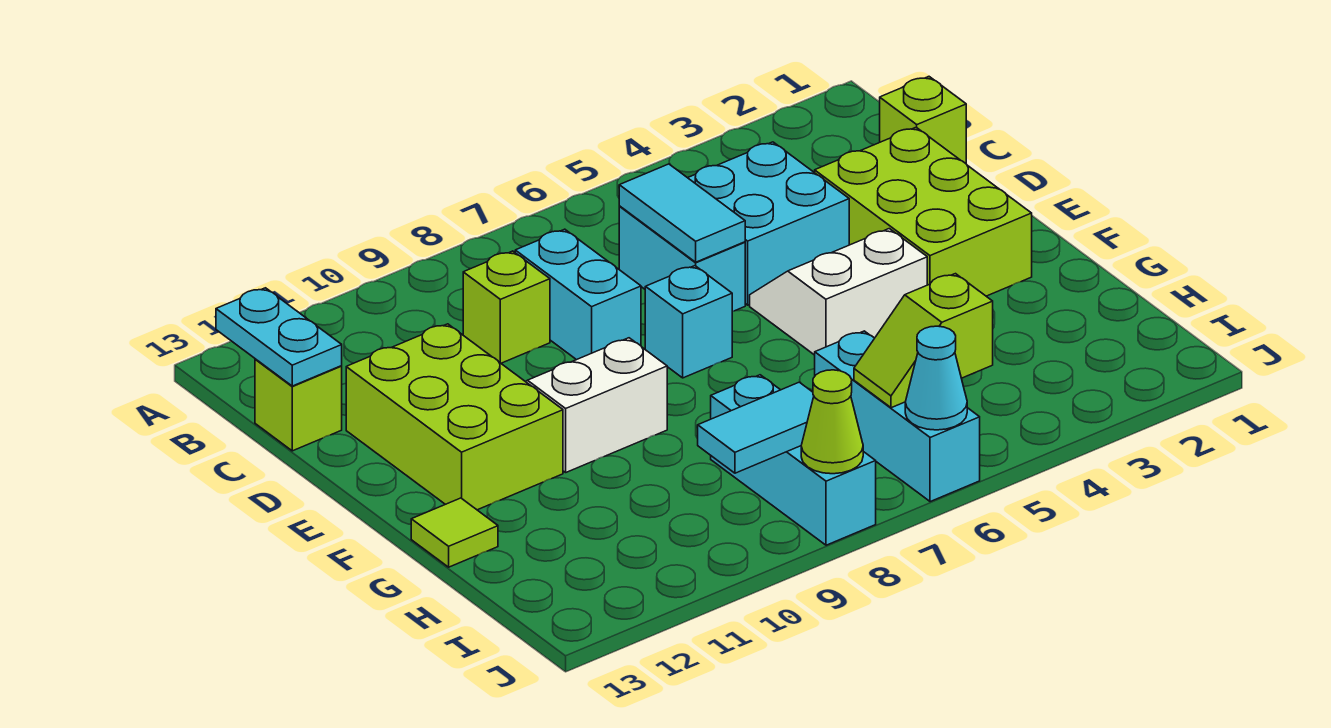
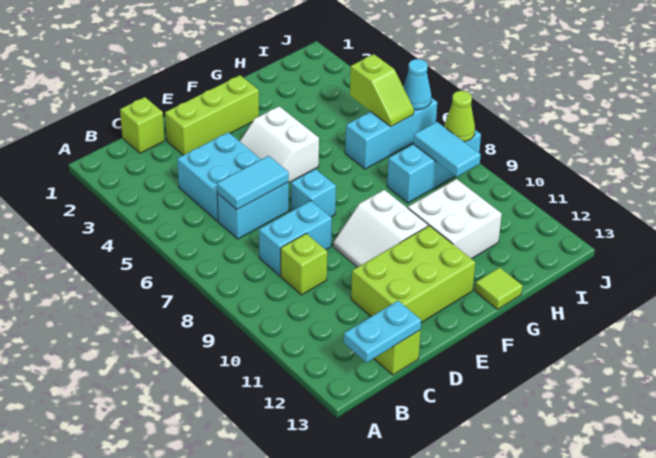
lime 2x3 brick [815,127,1032,296] -> lime 1x3 brick [165,75,259,155]
none -> white 2x2 brick [408,179,502,259]

